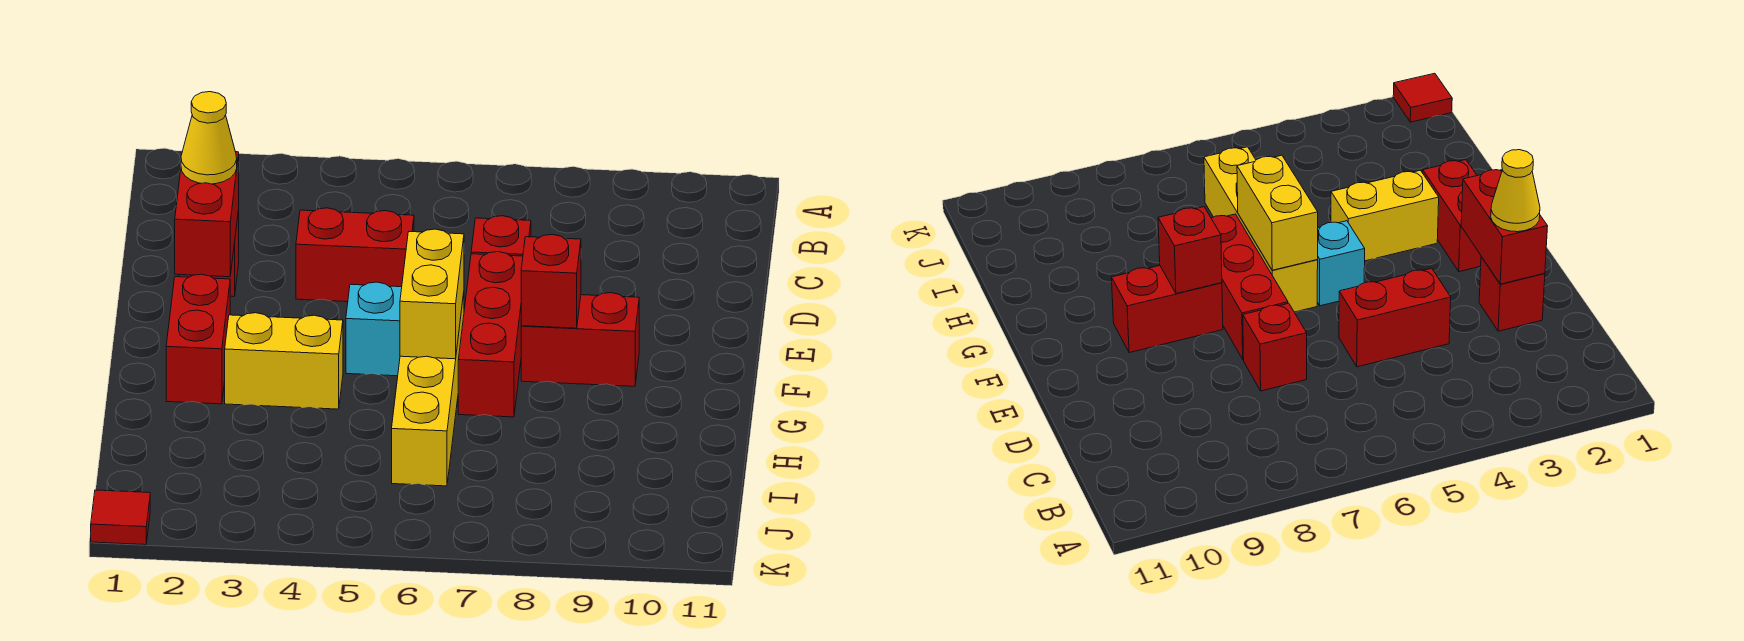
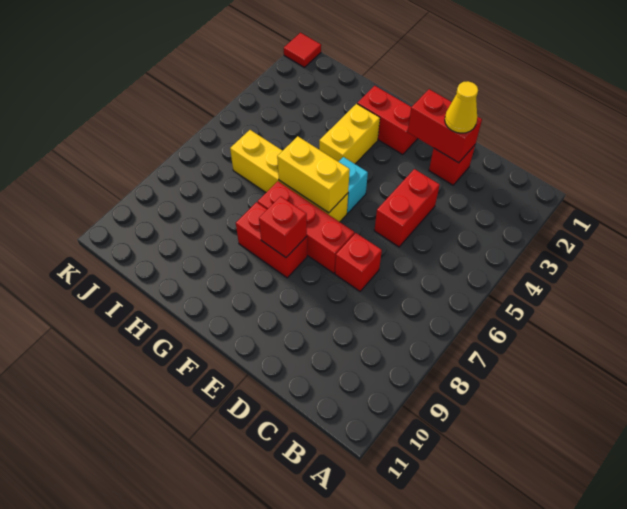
red 1x2 brick [521,293,639,386] -> red 1x2 brick turned to [236,202,307,278]

